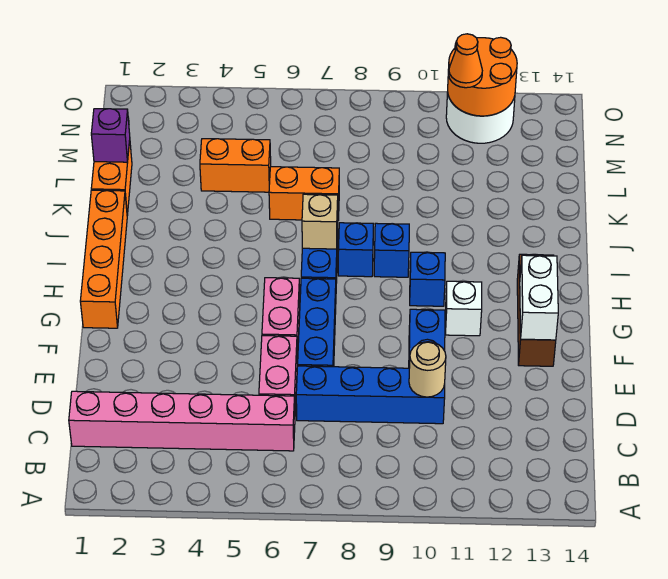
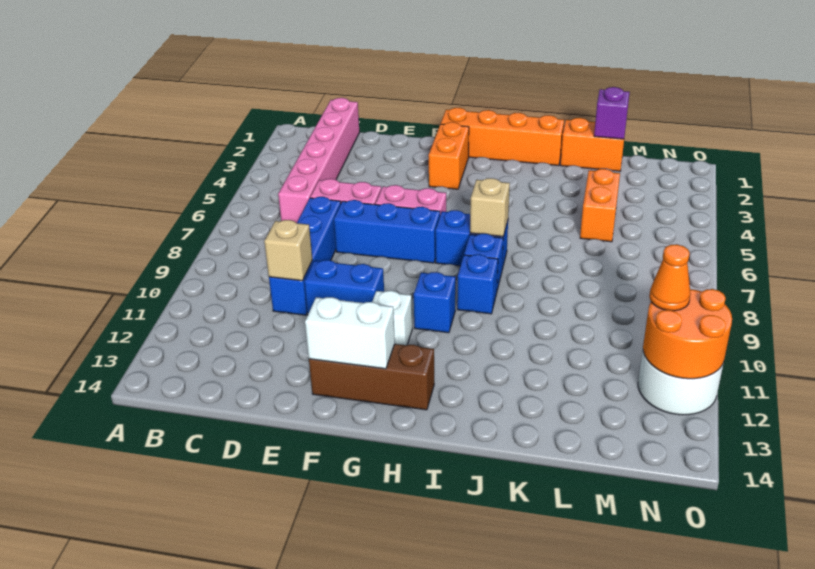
tan 1x1 round brick [409,342,446,397] -> tan 1x1 brick [264,220,312,281]
orange 1x2 brick [269,167,339,220] -> orange 1x2 brick moved to [429,122,469,189]

